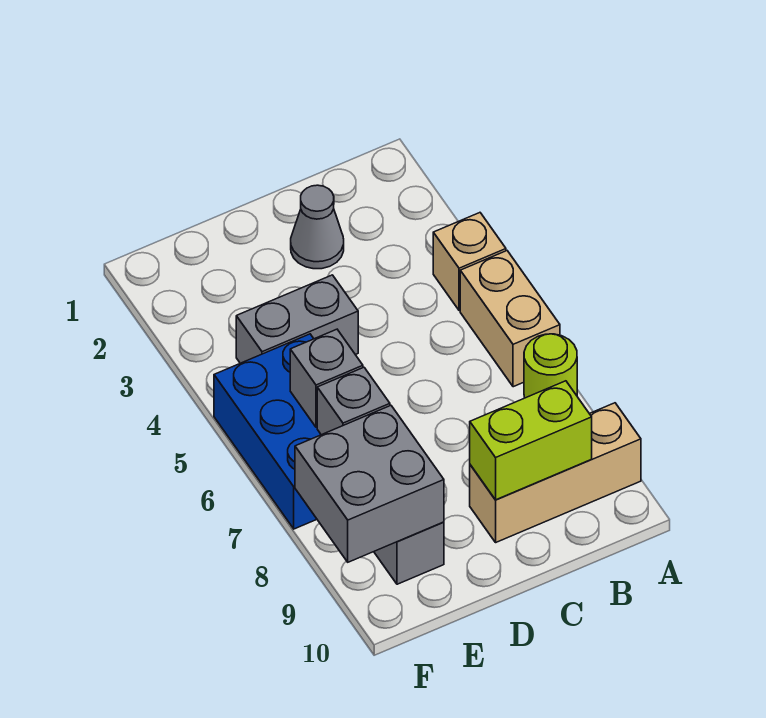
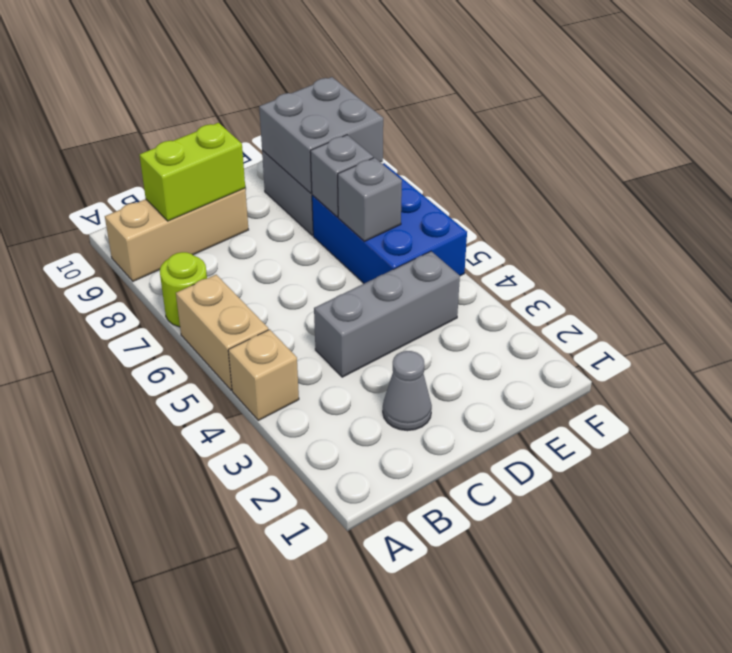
grey 1x2 brick [236,275,358,363] -> grey 1x3 brick [314,251,460,377]

